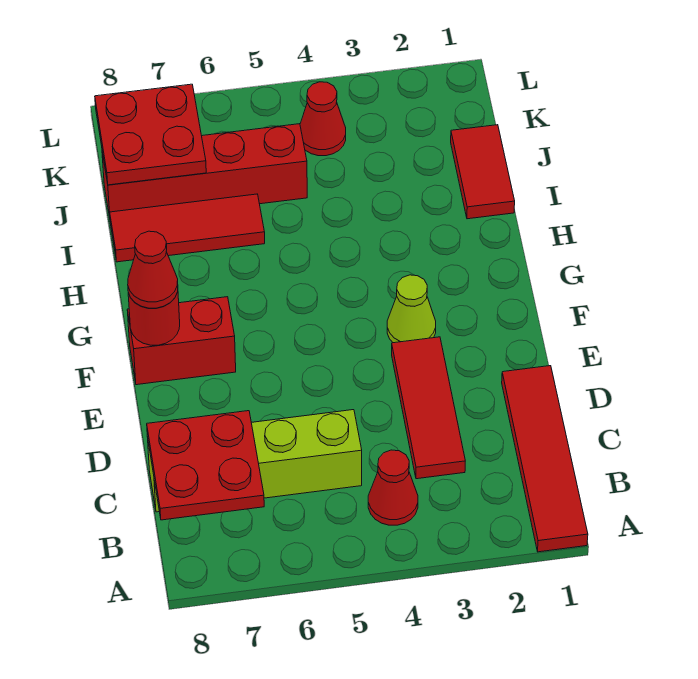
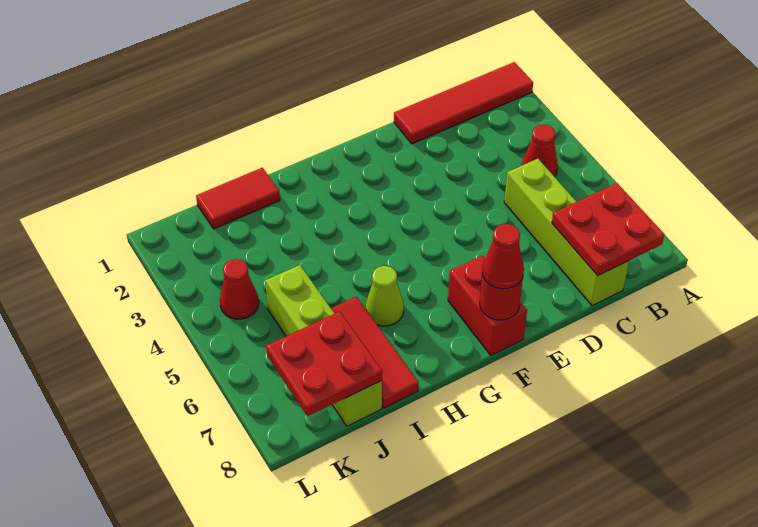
red 1x3 tile [392,337,465,479] -> none
lime 1x1 cone [387,275,436,343] -> lime 1x1 cone moved to [365,266,404,326]
red 1x4 brick [102,124,307,218] -> lime 1x4 brick [265,265,382,426]

